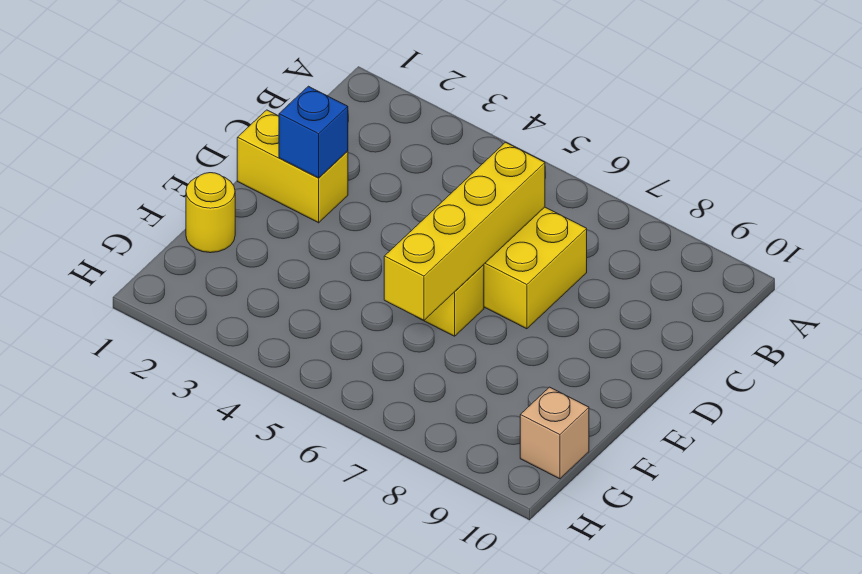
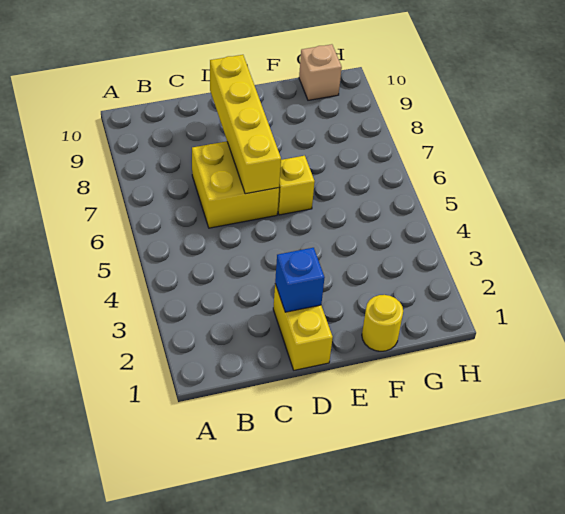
yellow 1x4 brick [384,142,545,320] -> yellow 1x4 brick turned to [210,55,281,194]

